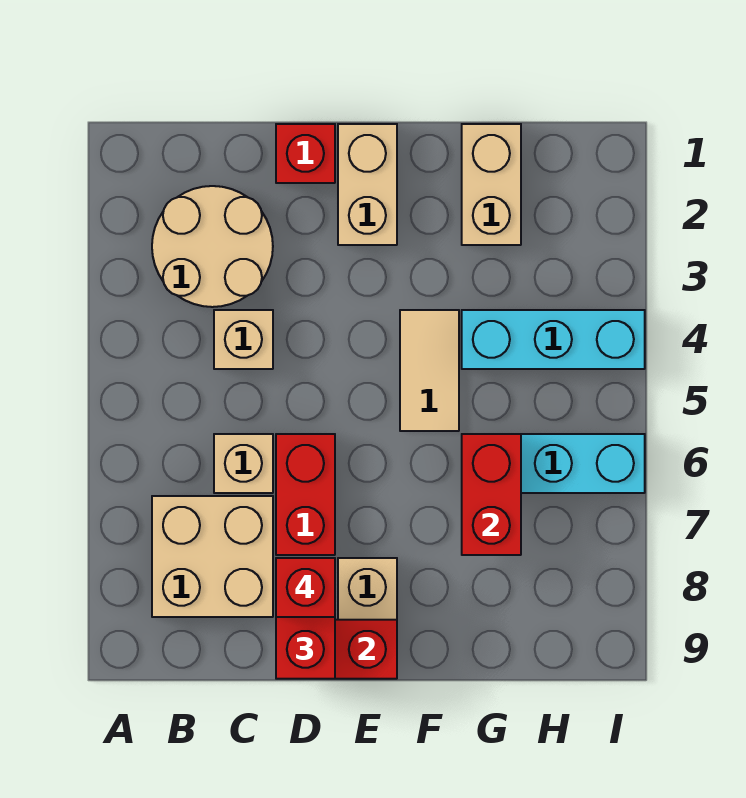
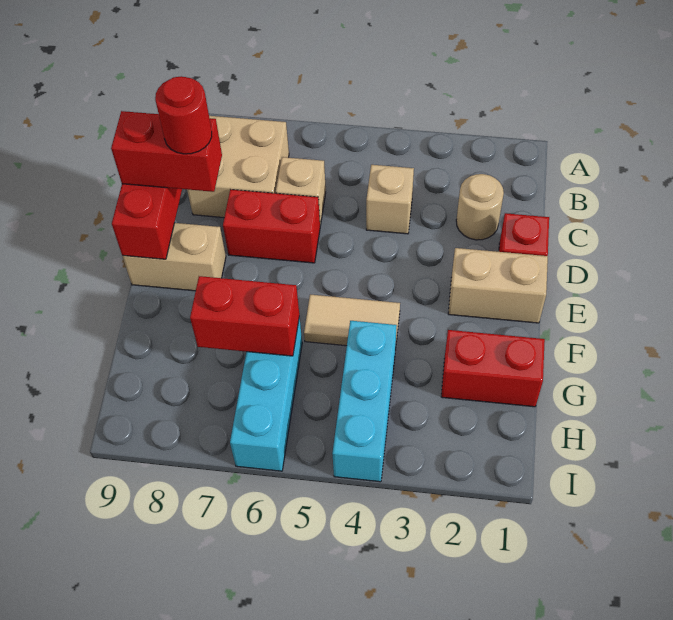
tan 2x2 round brick [152,186,273,307] -> tan 1x1 round brick [456,174,504,240]
red 1x1 brick [276,558,335,617] -> red 1x1 round brick [155,76,212,154]
tan 1x2 brick [462,124,521,245] -> red 1x2 brick [441,330,545,407]

